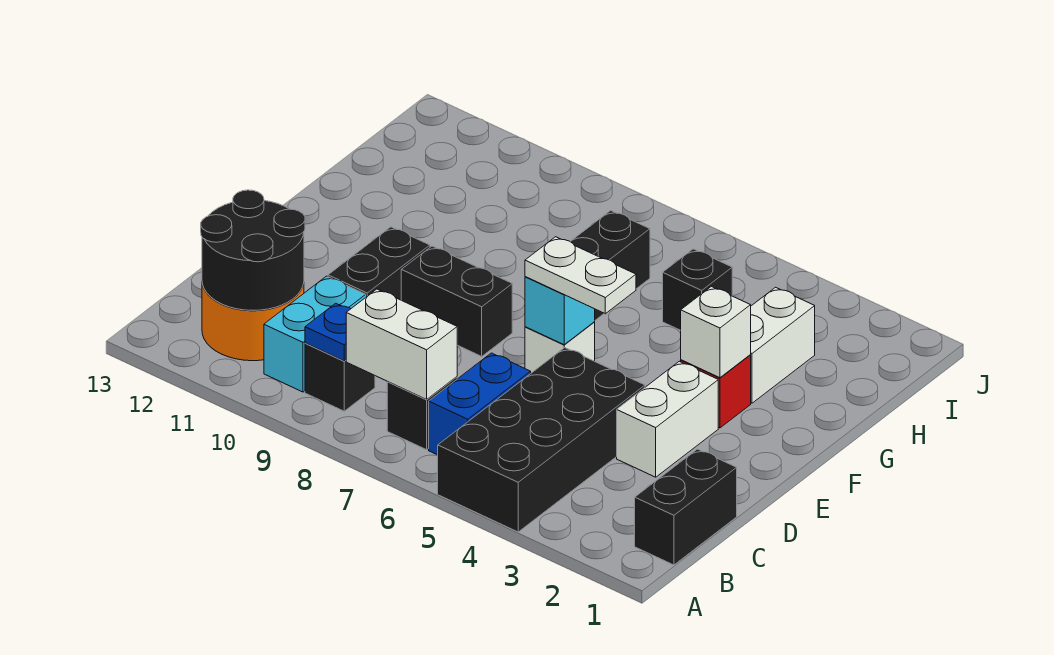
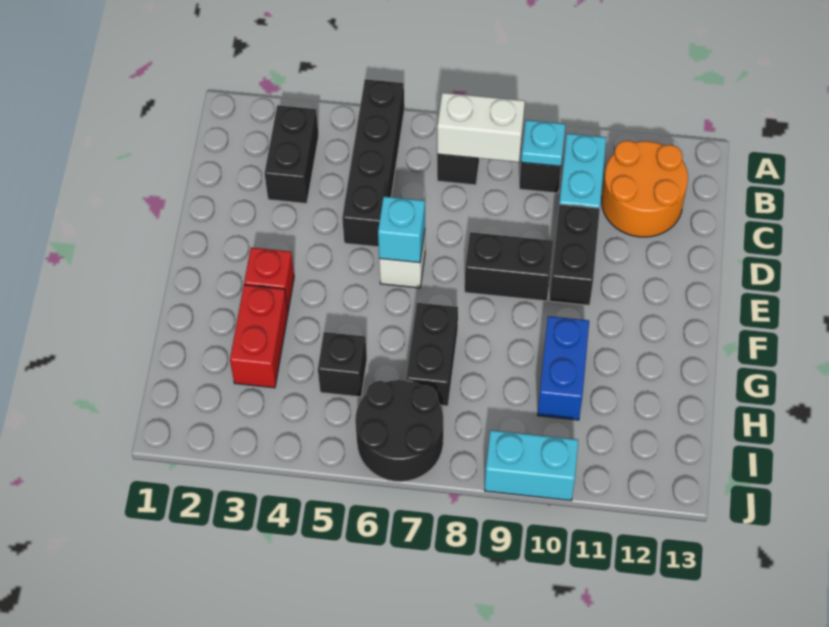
black 2x4 brick [438,348,645,532] -> black 1x4 brick [342,79,404,247]
black 1x2 brick [635,449,737,565] -> black 1x2 brick moved to [265,105,319,204]
blue 1x2 brick [429,353,531,455] -> blue 1x2 brick moved to [538,316,589,420]
blue 1x1 plate [305,303,351,361] -> cyan 1x1 plate [521,120,565,166]
black 2x2 round brick [201,190,305,310] -> black 2x2 round brick moved to [355,380,443,482]
white 1x2 brick [617,361,718,477] -> none
white 1x2 plate [525,237,636,314] -> none
white 1x1 brick [681,287,751,378] -> none
white 1x2 brick [750,287,815,403] -> red 1x2 brick [230,285,288,388]
none -> cyan 1x2 brick [485,430,578,501]

